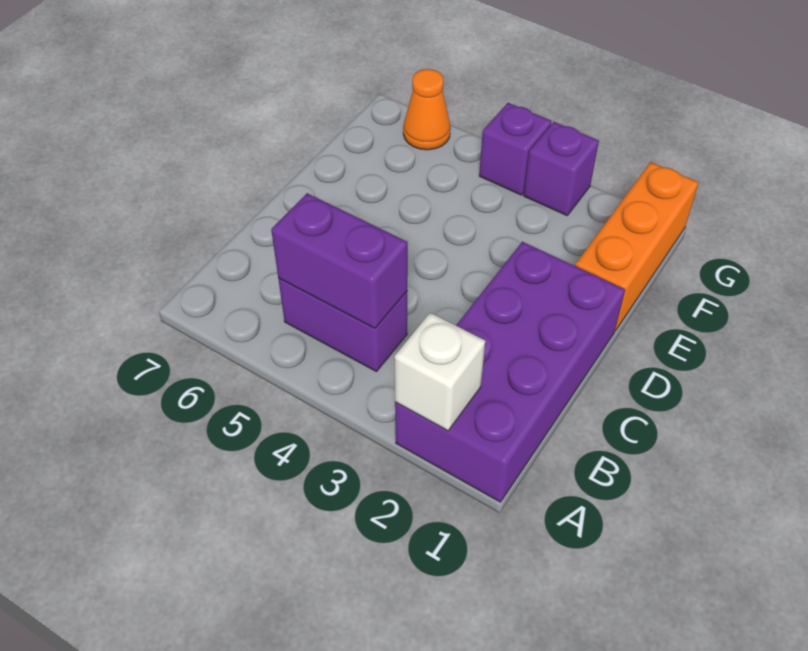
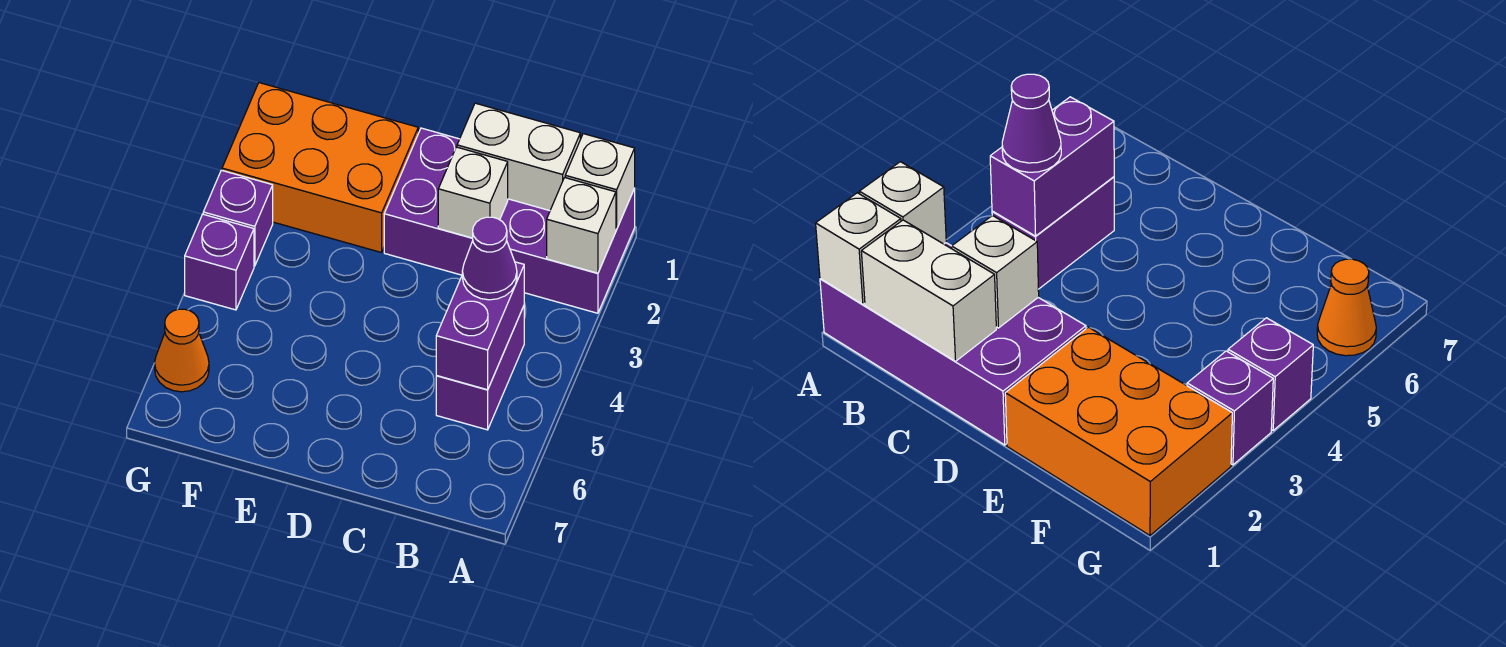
none -> white 1x1 brick [565,134,635,229]
none -> white 1x2 brick [457,103,580,211]
none -> purple 1x1 cone [462,217,517,300]
none -> white 1x1 brick [438,147,508,238]
orange 1x3 brick [575,162,699,331] -> orange 2x3 brick [222,83,418,253]

